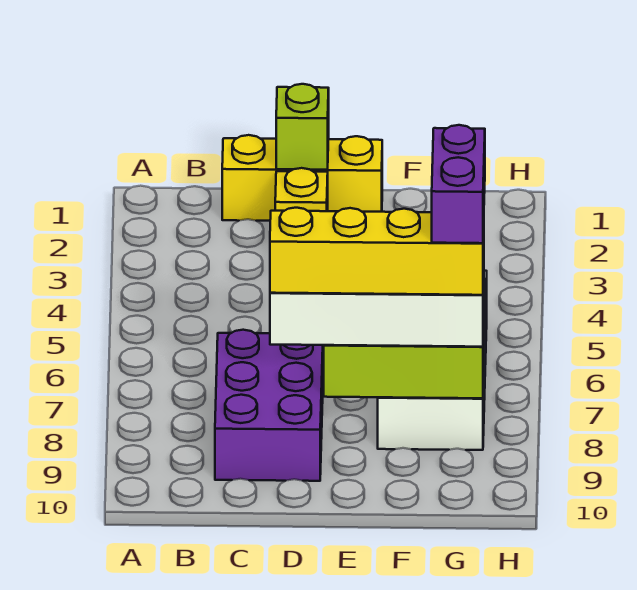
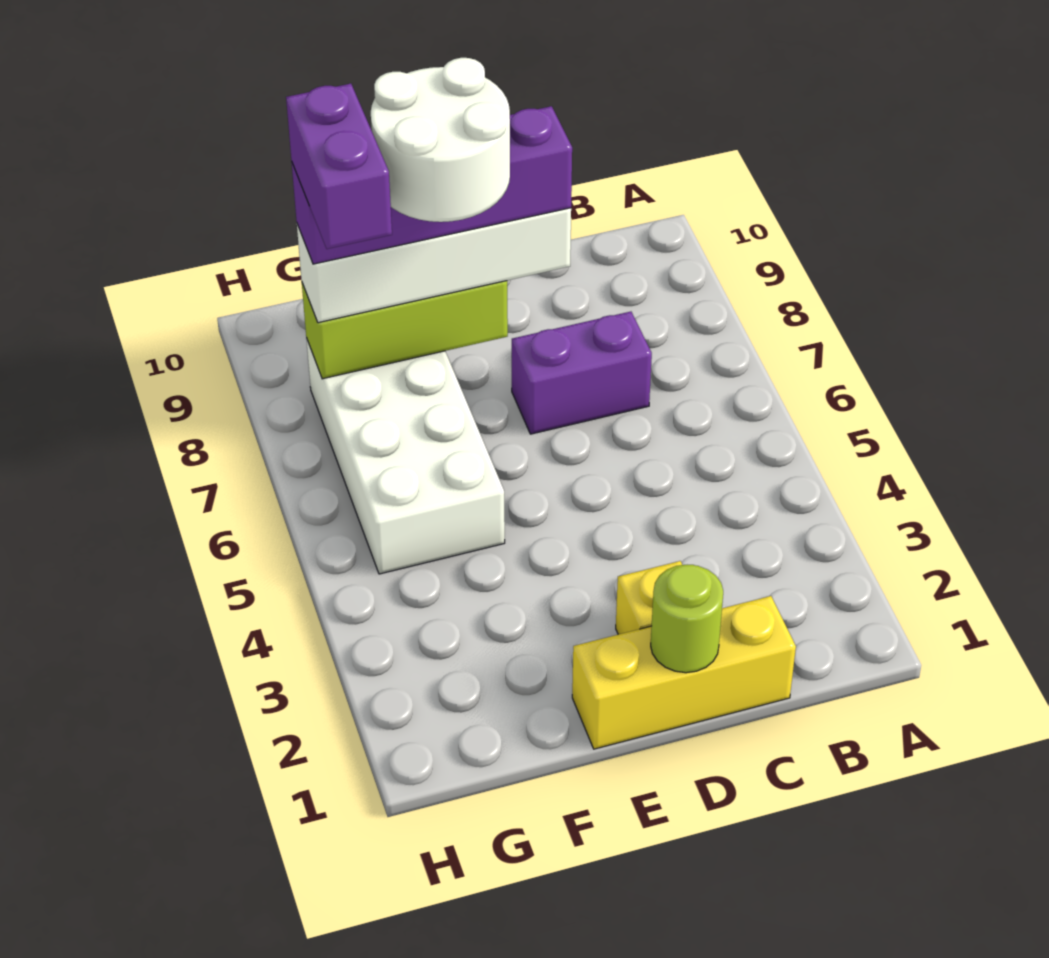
purple 2x3 brick [215,330,323,481] -> purple 1x2 brick [511,312,652,434]
lime 1x1 brick [276,84,329,170] -> lime 1x1 round brick [651,565,723,673]
yellow 1x4 brick [270,208,484,295] -> purple 1x4 brick [292,106,572,264]
none -> white 2x2 round brick [371,58,510,222]

